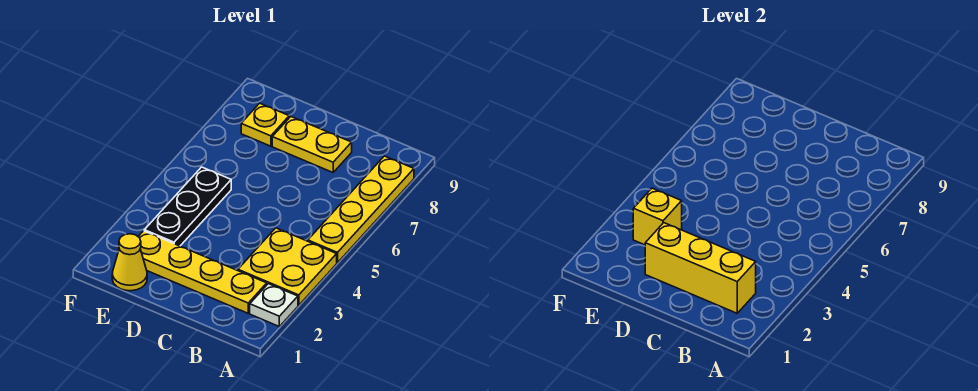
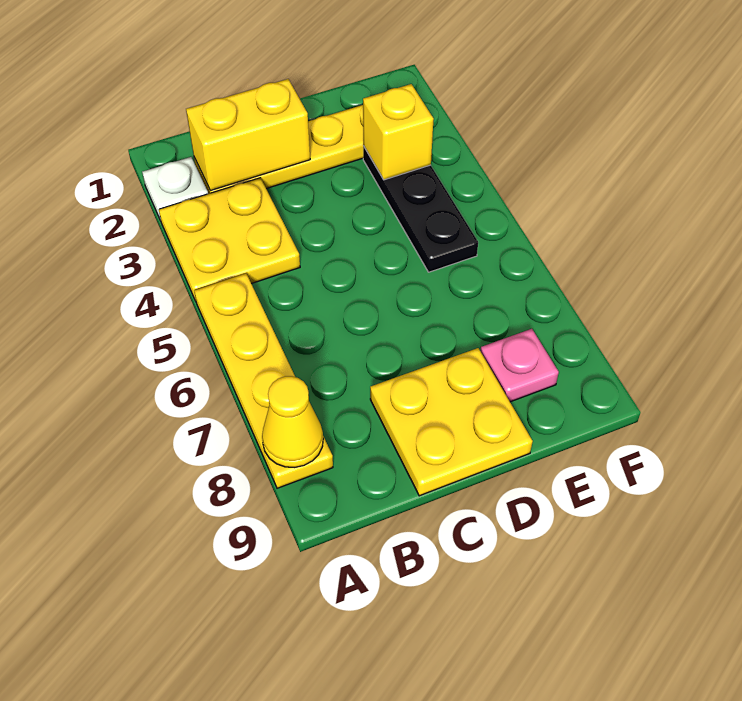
yellow 1x3 brick [645,223,756,313] -> yellow 1x2 brick [186,79,310,191]
yellow 1x2 plate [272,117,352,172] -> yellow 2x2 plate [370,348,533,496]
yellow 1x1 cone [112,234,147,291] -> yellow 1x1 cone moved to [262,376,323,468]
yellow 1x1 plate [241,103,289,146] -> pink 1x1 plate [481,329,559,402]

